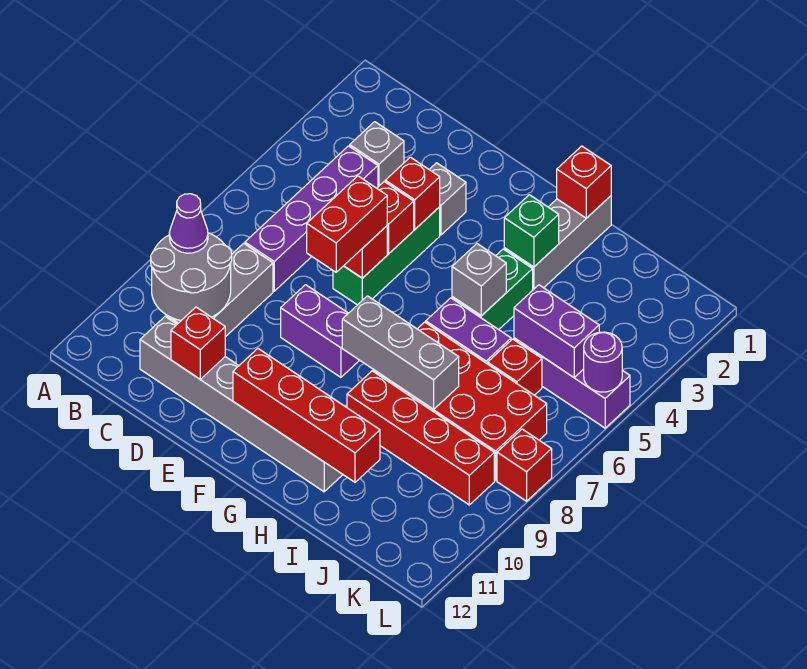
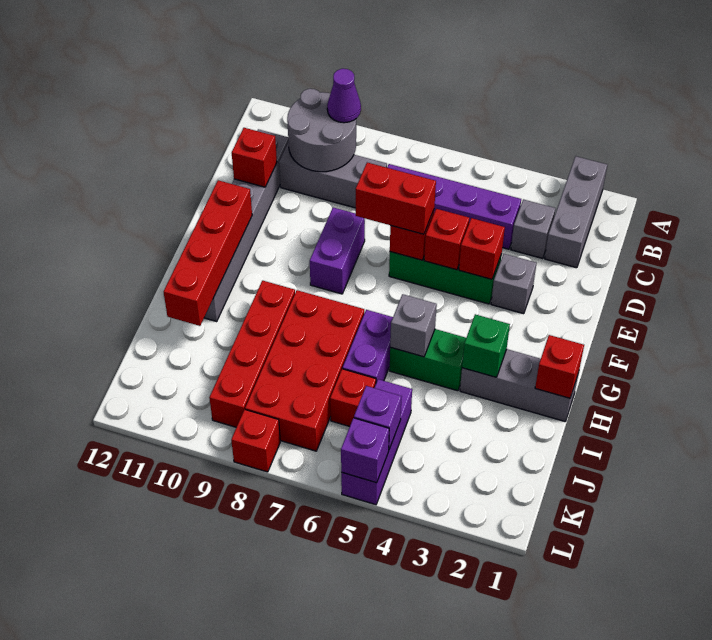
grey 1x3 brick [342,296,459,409] -> grey 1x3 brick moved to [545,156,607,268]
purple 1x2 brick [514,285,599,377] -> purple 1x1 brick [354,386,402,449]
purple 1x1 round brick [584,332,622,392] -> purple 1x1 brick [341,418,389,483]

